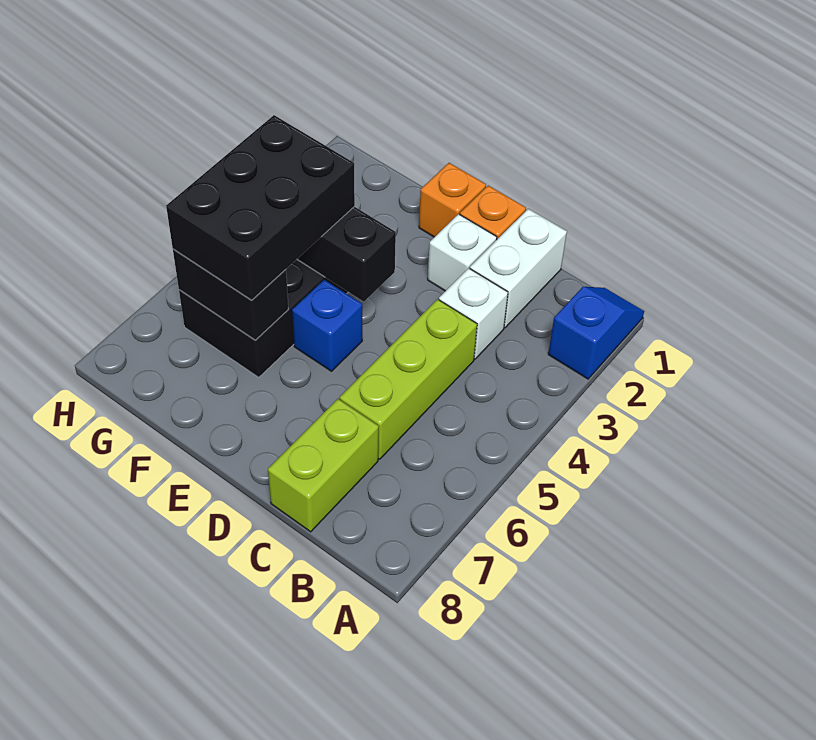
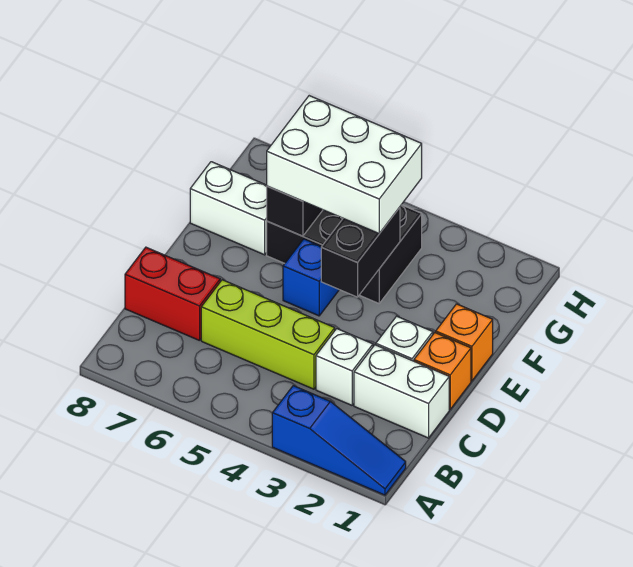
blue 1x2 slope [548,287,644,379] -> blue 1x3 slope [272,386,406,495]
lime 1x2 brick [268,399,379,532] -> red 1x2 brick [125,247,220,341]
black 2x3 brick [166,115,355,300] -> white 2x3 brick [267,96,422,233]
none -> white 1x2 brick [190,162,267,255]

